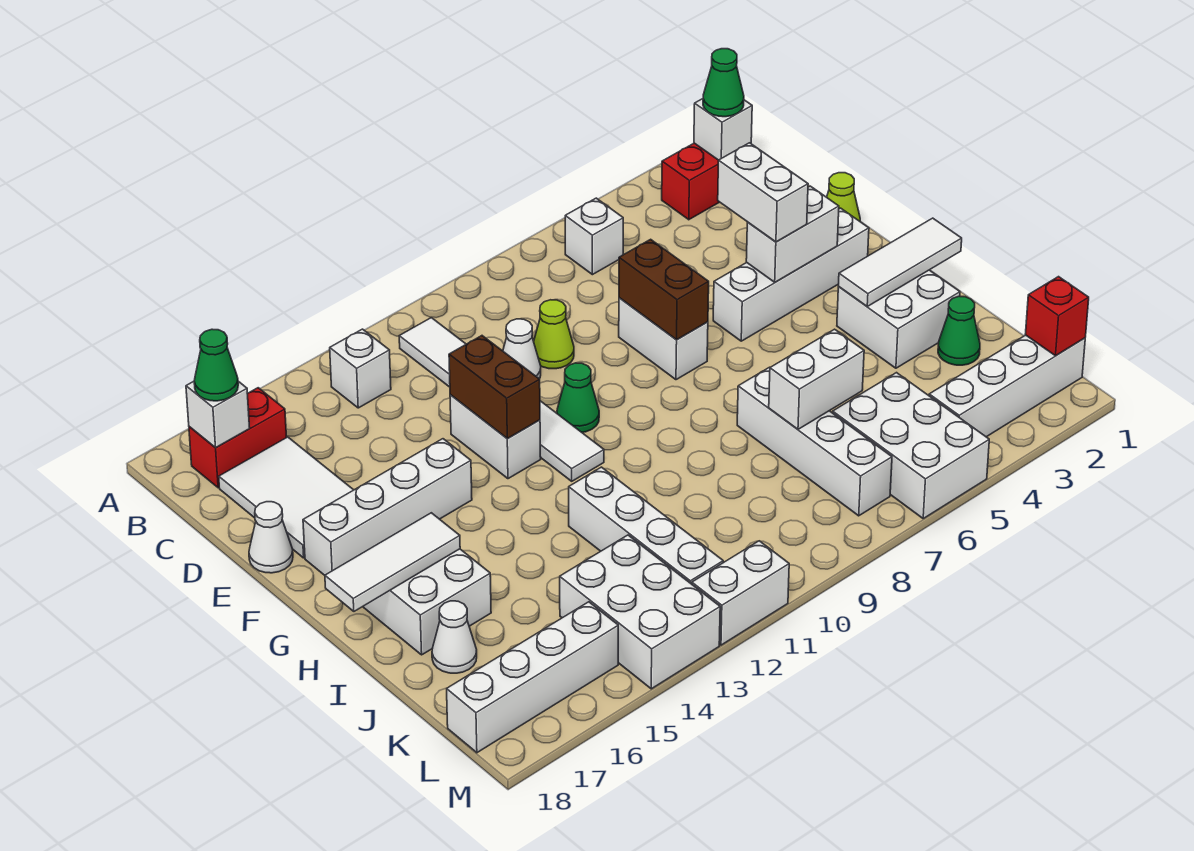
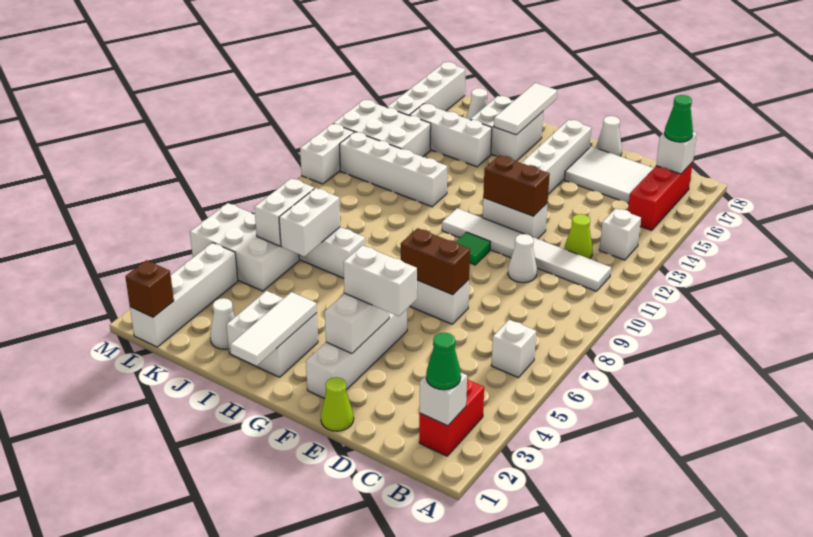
red 1x2 brick [189,388,287,488] -> red 1x3 brick [628,162,693,230]
lime 1x1 cone [534,300,574,369] -> lime 1x1 cone moved to [564,214,593,259]
green 1x1 cone [557,363,599,432] -> green 1x1 tile [456,232,490,265]
none -> white 1x3 brick [410,104,492,167]
green 1x1 cone [938,296,980,365] -> white 1x1 cone [210,298,235,349]
none -> white 1x2 brick [254,178,314,246]
red 1x1 brick [1025,277,1089,356] -> brown 1x1 brick [125,260,174,317]

